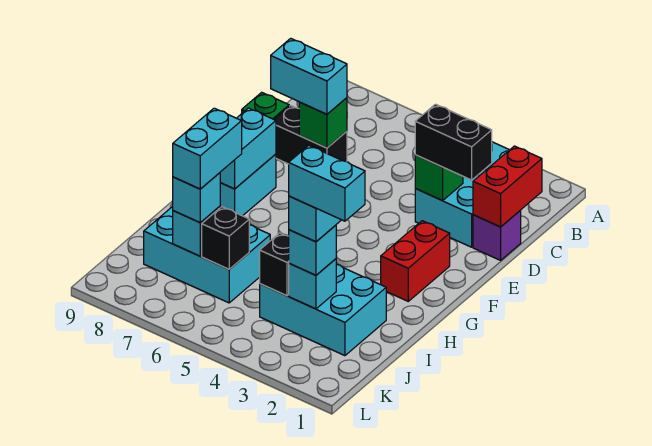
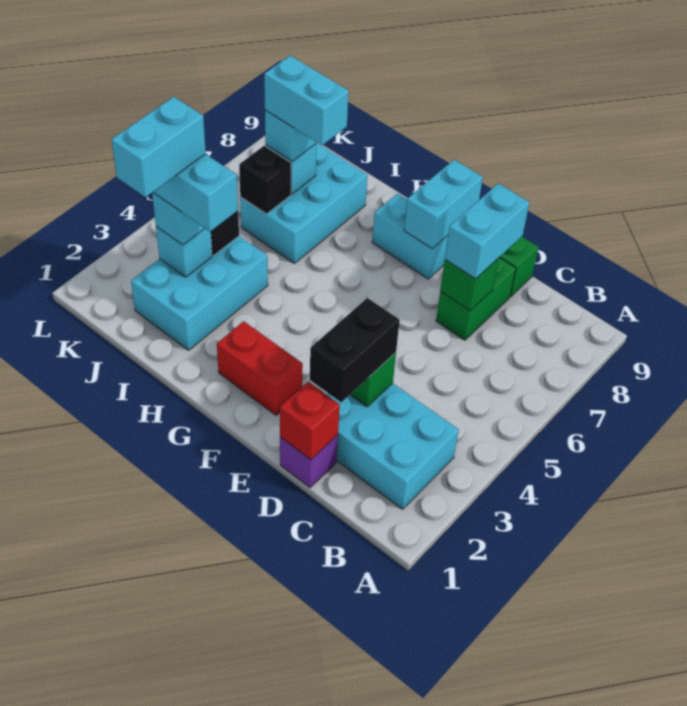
red 1x2 brick [473,146,542,227] -> red 1x1 brick [280,382,340,460]
black 1x2 brick [274,106,347,164] -> green 1x2 brick [436,257,516,340]
cyan 1x2 brick [220,108,276,189] -> cyan 1x2 brick turned to [404,160,483,249]

